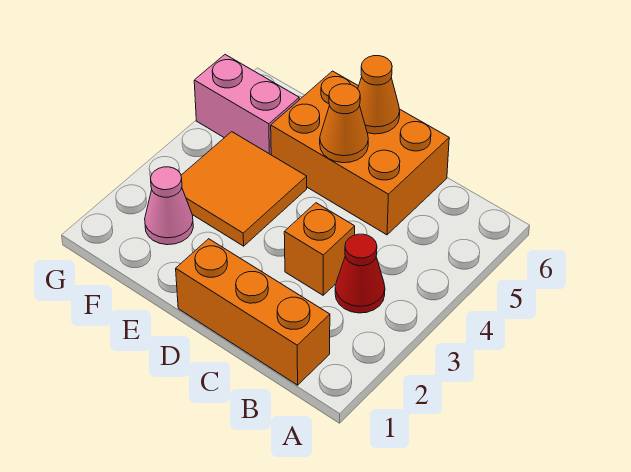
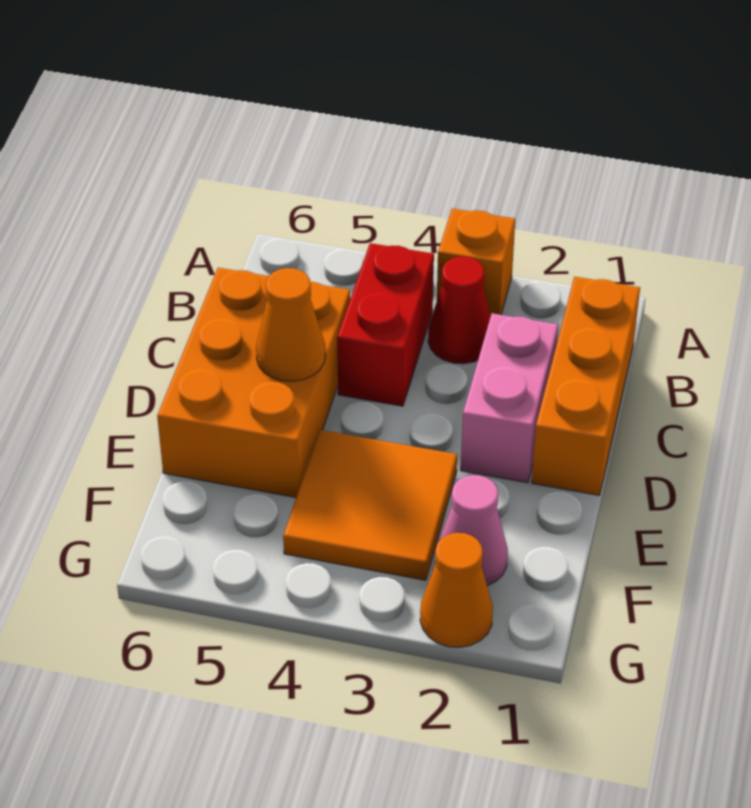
none -> red 1x2 brick [337,243,434,406]
orange 1x1 brick [284,203,355,295] -> orange 1x1 brick moved to [437,209,515,317]
orange 1x1 cone [358,56,400,134] -> orange 1x1 cone moved to [420,533,493,647]
pink 1x2 brick [194,55,299,155] -> pink 1x2 brick moved to [461,313,558,483]

